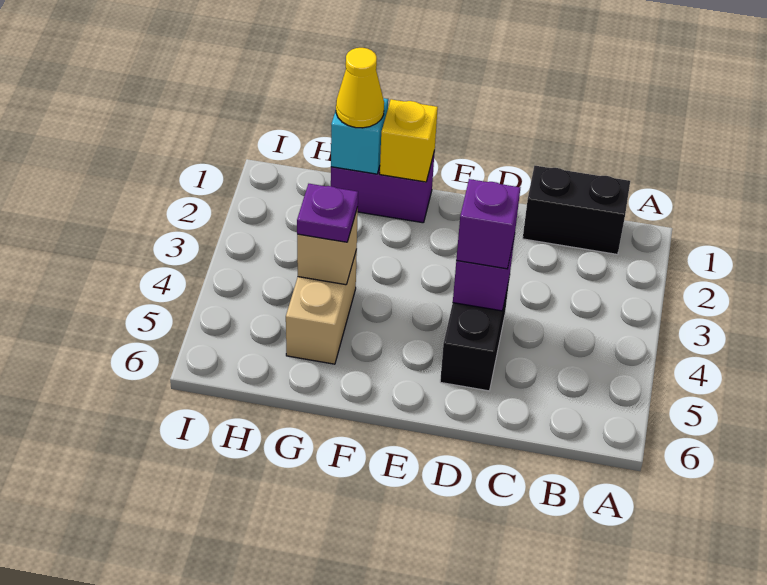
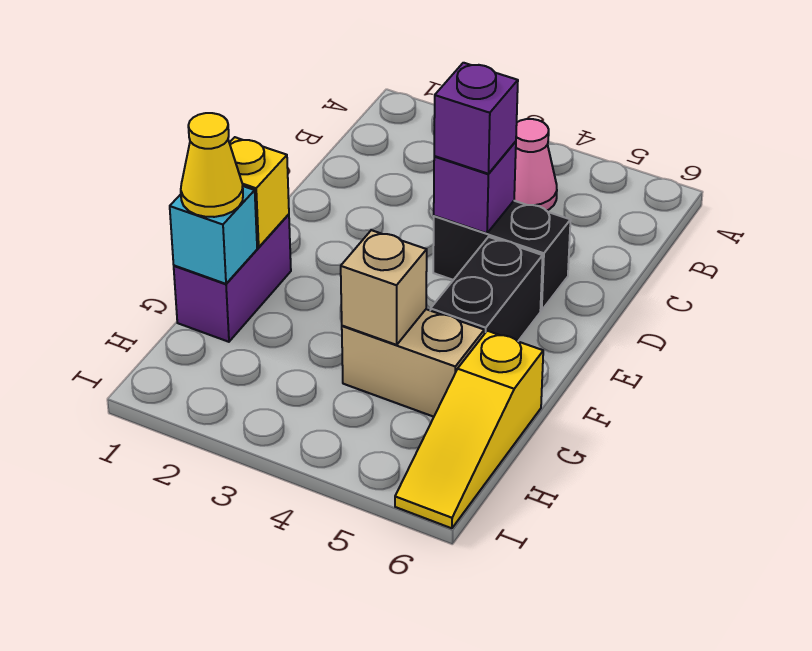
black 1x2 brick [523,166,630,254] -> black 1x2 brick moved to [430,237,543,341]
none -> pink 1x1 cone [514,119,557,211]
purple 1x1 plate [297,184,358,242] -> none
none -> yellow 1x3 slope [395,331,543,528]

